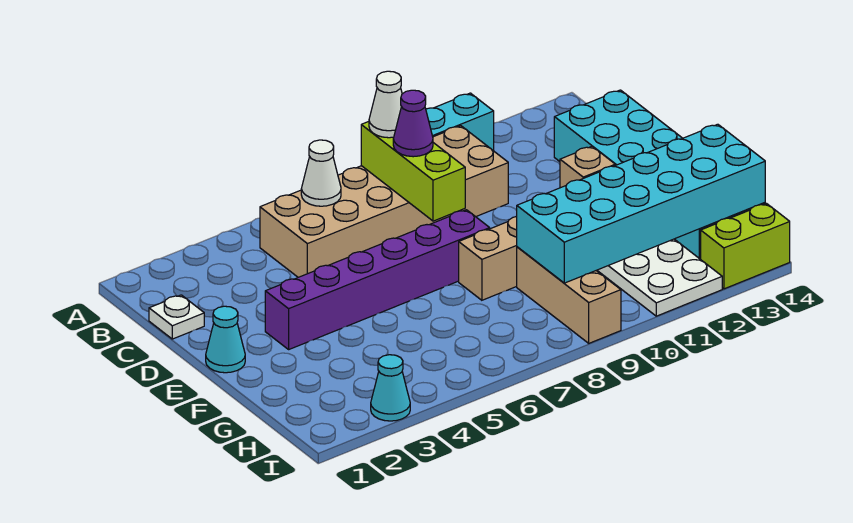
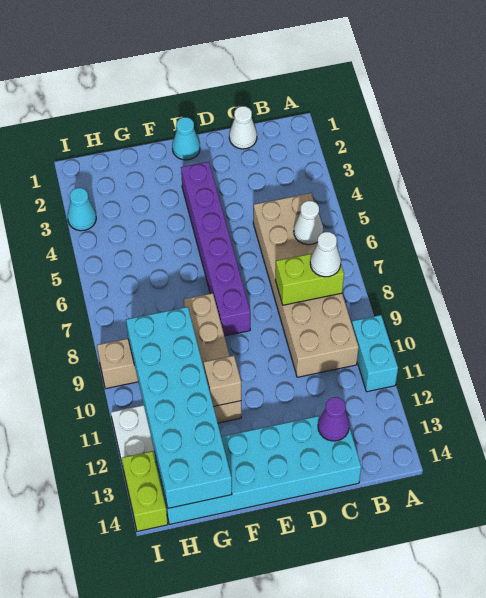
lime 1x3 brick [361,122,465,221] -> lime 1x2 brick [275,254,344,305]
white 1x1 plate [149,295,204,339] -> white 1x1 cone [229,106,257,149]
purple 1x1 cone [393,90,433,157] -> purple 1x1 cone moved to [318,397,349,441]

